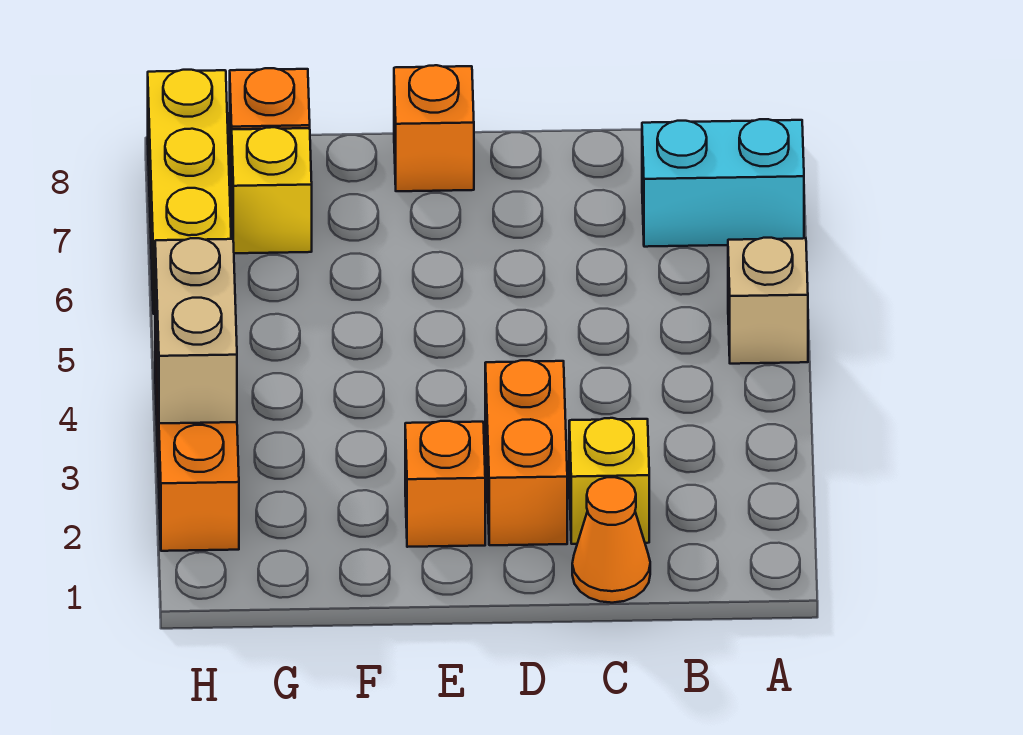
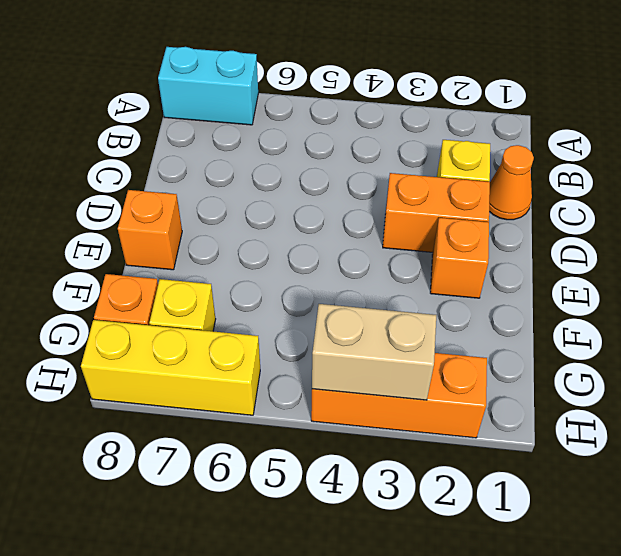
tan 1x1 brick [728,238,808,364] -> none
cyan 1x2 brick [642,119,804,247] -> cyan 1x2 brick turned to [158,47,258,125]

